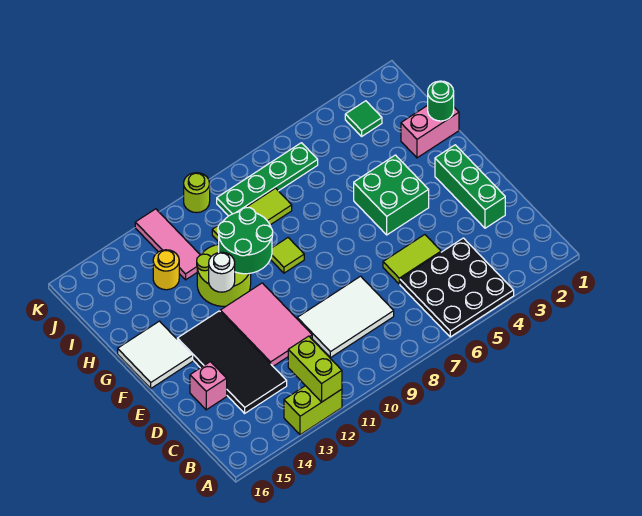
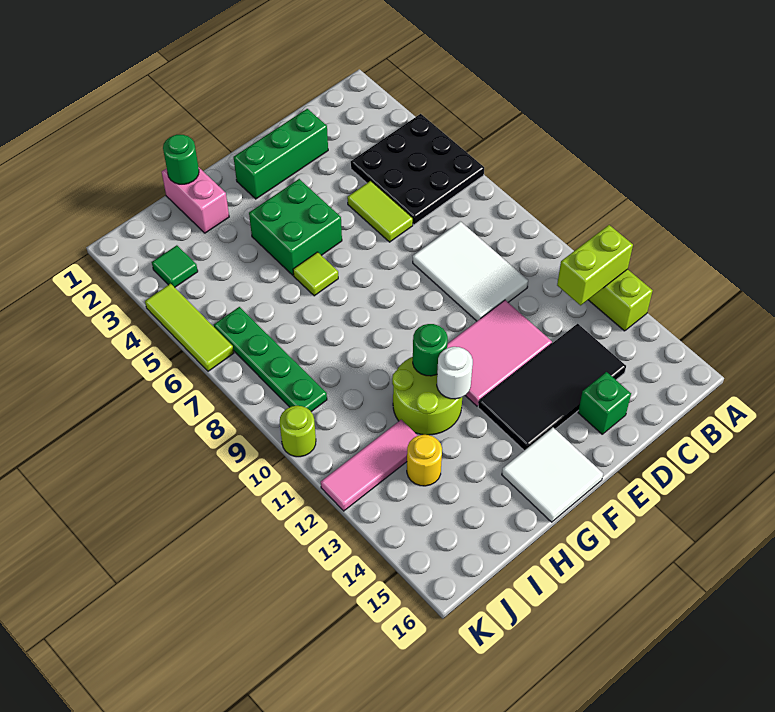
pink 1x1 brick [190,362,227,410] -> green 1x1 brick [578,372,631,434]
lime 1x1 tile [270,238,304,273] -> lime 1x1 tile moved to [293,252,338,296]
green 2x2 round brick [218,207,273,274] -> green 1x1 round brick [413,324,448,376]
lime 1x3 tile [212,188,292,242] -> lime 1x3 tile moved to [145,284,234,371]

